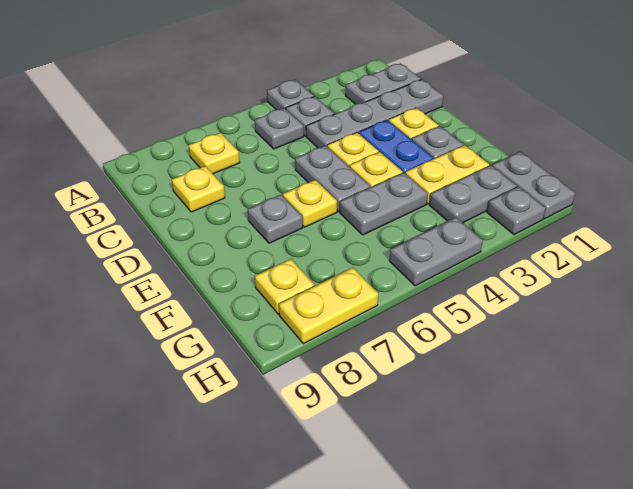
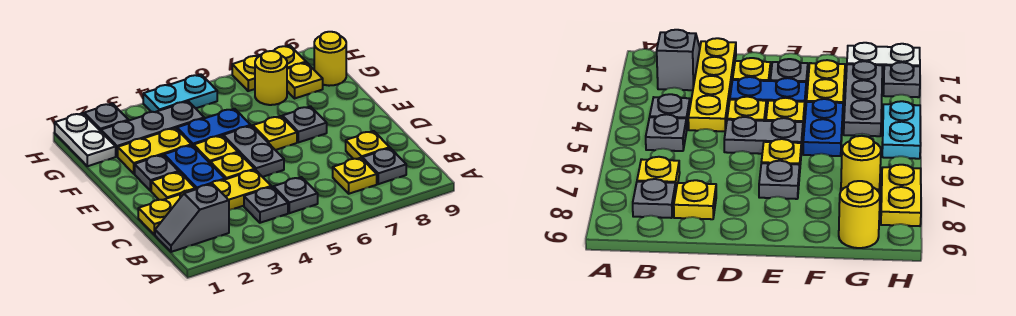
grey 1x1 plate [267,80,314,110] -> grey 1x1 plate moved to [362,148,406,184]
grey 1x2 plate [345,63,421,104] -> grey 1x2 slope [155,184,229,252]
grey 1x4 plate [306,80,444,148] -> yellow 1x4 plate [138,170,271,235]
grey 1x2 plate [340,173,428,235] -> blue 1x2 plate [177,109,251,146]
grey 1x2 plate [492,152,575,219] -> white 1x2 plate [55,113,116,166]
grey 1x2 plate [429,165,517,223] -> grey 1x3 plate [101,101,204,157]
none -> yellow 1x1 round brick [255,51,287,105]
none -> yellow 1x1 round brick [314,32,346,86]
grey 1x2 plate [389,217,483,286] -> cyan 1x2 plate [143,75,217,112]

